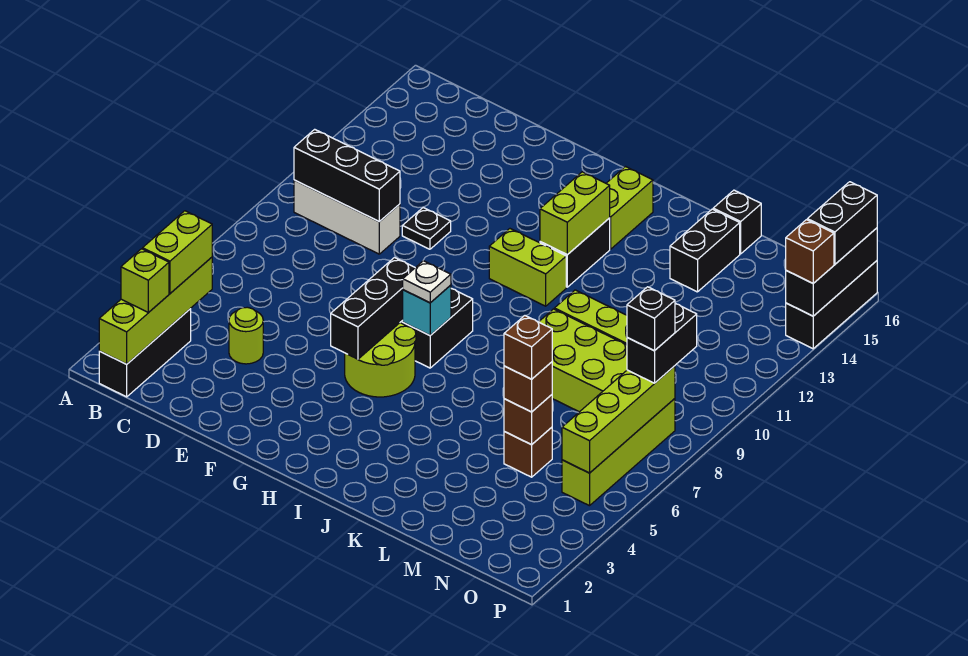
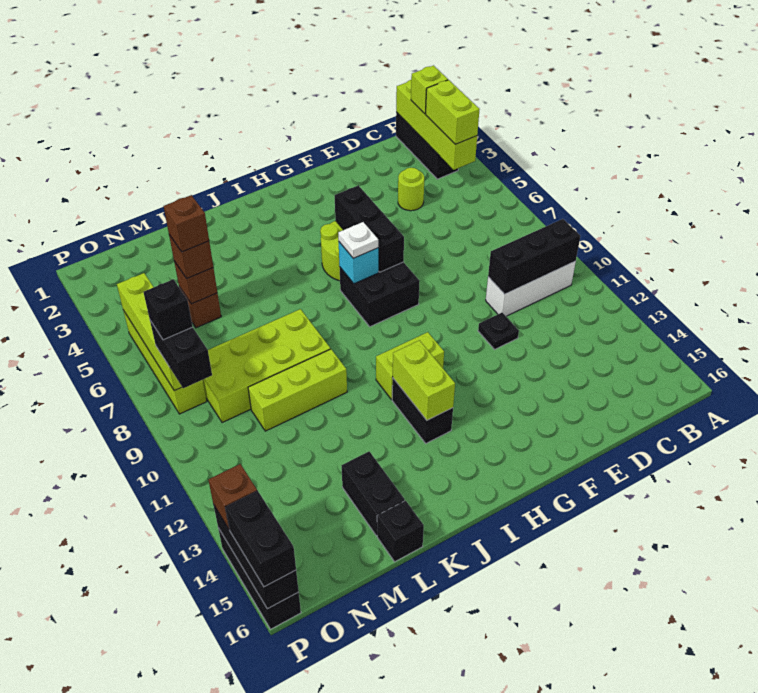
lime 1x2 brick [606,167,653,249] -> none

